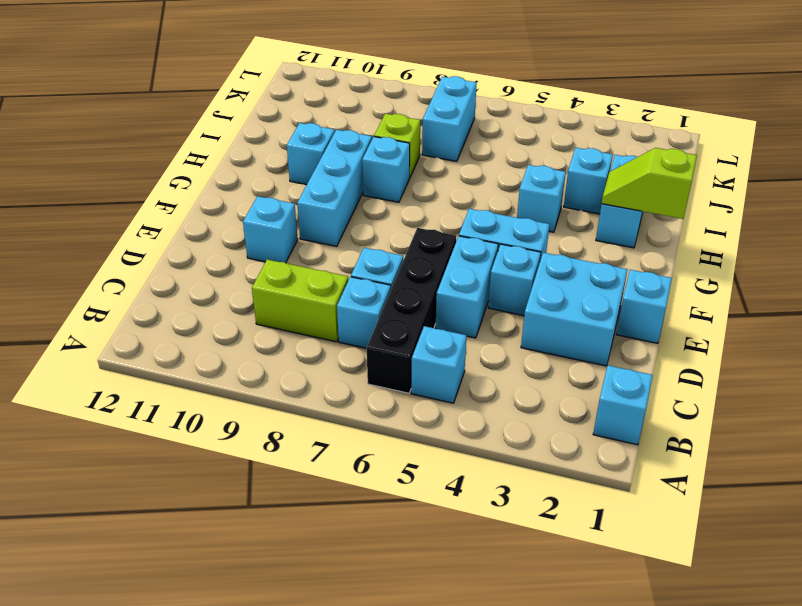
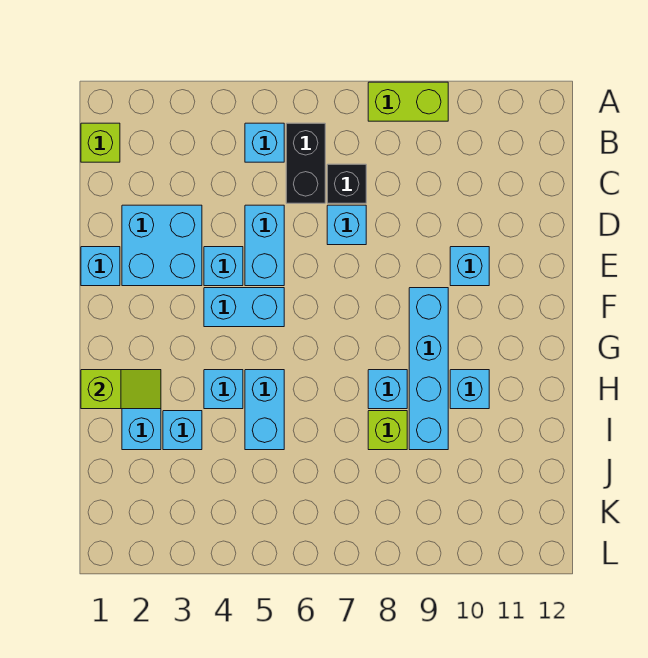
cyan 1x1 brick [593,365,653,445] -> lime 1x1 brick [81,123,120,162]
black 1x4 brick [367,228,456,393] -> black 1x2 brick [286,123,325,203]
cyan 1x1 brick [337,277,391,348] -> black 1x1 brick [327,164,366,203]
lime 1x2 brick [252,260,348,342] -> lime 1x2 brick moved to [368,82,448,121]
cyan 1x3 brick [297,130,372,246] -> cyan 1x4 brick [409,288,448,450]
cyan 1x2 brick [422,76,477,161] -> cyan 1x2 brick moved to [245,370,284,450]

